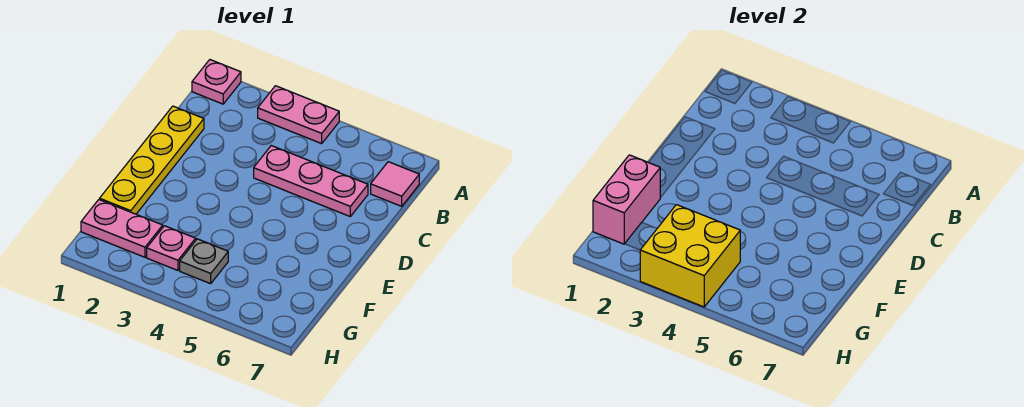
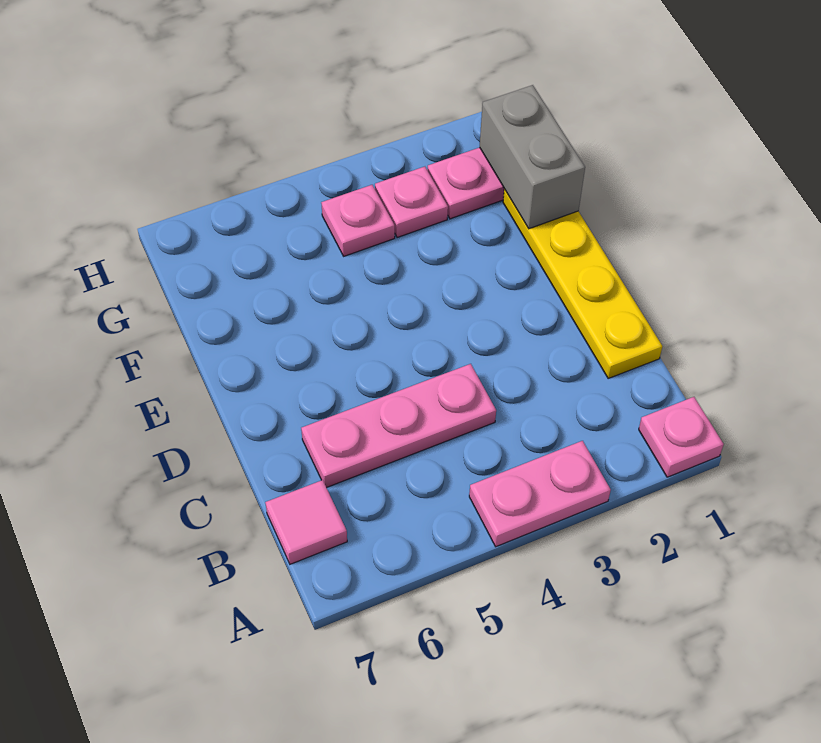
pink 1x2 brick [593,155,660,244] -> grey 1x2 brick [480,85,585,229]
yellow 2x2 brick [640,205,740,307] -> none
grey 1x1 plate [180,239,228,284] -> pink 1x1 plate [321,185,395,256]

